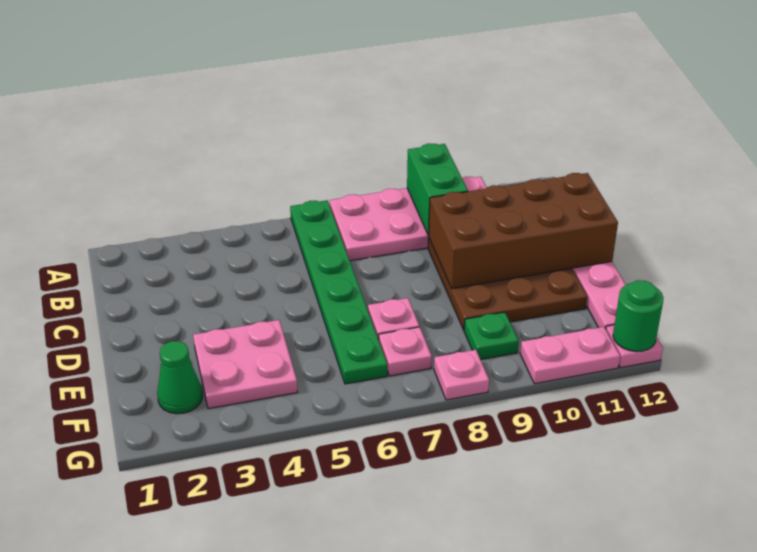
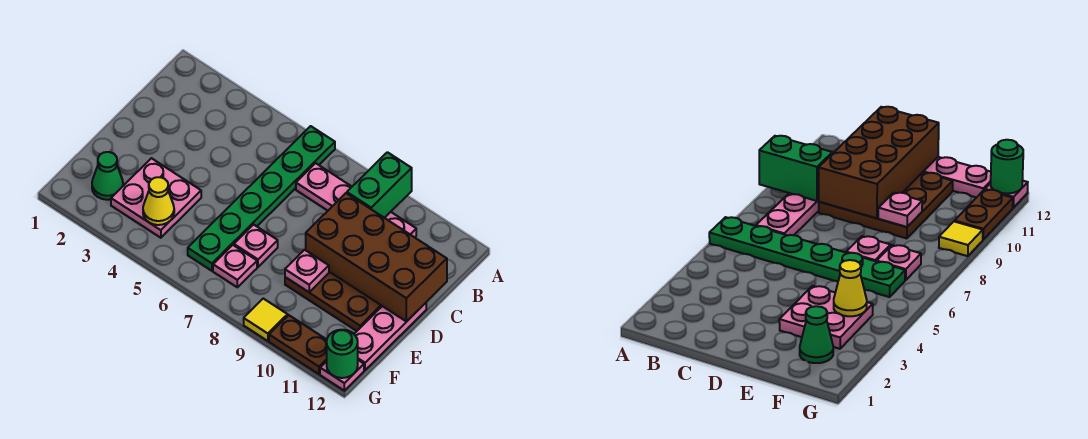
pink 2x4 plate [330,177,487,261] -> pink 1x4 plate [296,163,416,237]
none -> yellow 1x1 cone [143,177,174,225]
green 1x1 plate [464,312,519,360] -> none
pink 1x1 plate [434,350,489,400] -> pink 1x1 plate moved to [285,250,329,292]
none -> yellow 1x1 tile [244,299,288,341]
pink 1x2 plate [520,327,620,384] -> brown 1x2 plate [269,315,327,374]

